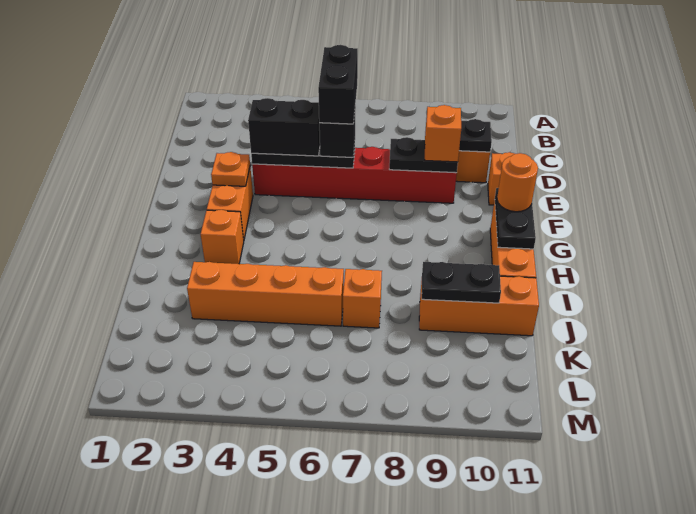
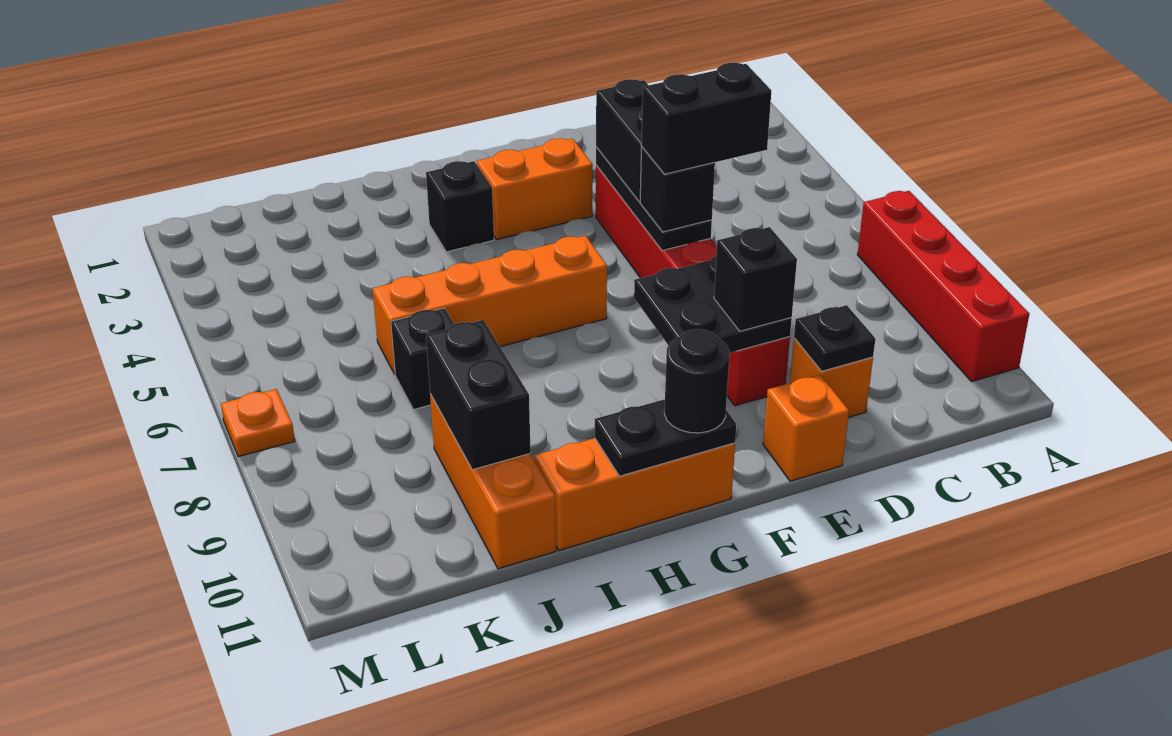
none -> red 1x4 brick [857,191,1029,381]
black 1x2 plate [389,137,458,173] -> black 2x2 plate [634,256,792,353]
orange 1x1 brick [425,105,461,162] -> black 1x1 brick [714,227,797,331]
orange 1x1 plate [211,152,250,186] -> orange 1x1 plate moved to [221,389,295,457]
orange 1x1 round brick [497,153,538,212] -> black 1x1 round brick [664,329,730,433]
orange 1x1 brick [201,210,244,264] -> black 1x1 brick [426,161,494,252]
orange 1x4 brick [187,262,344,326] -> orange 1x4 brick turned to [372,236,607,374]
orange 1x1 brick [343,269,382,328] -> black 1x1 brick [391,308,454,410]
black 1x2 plate [422,262,501,303] -> black 1x2 brick [426,320,531,470]

